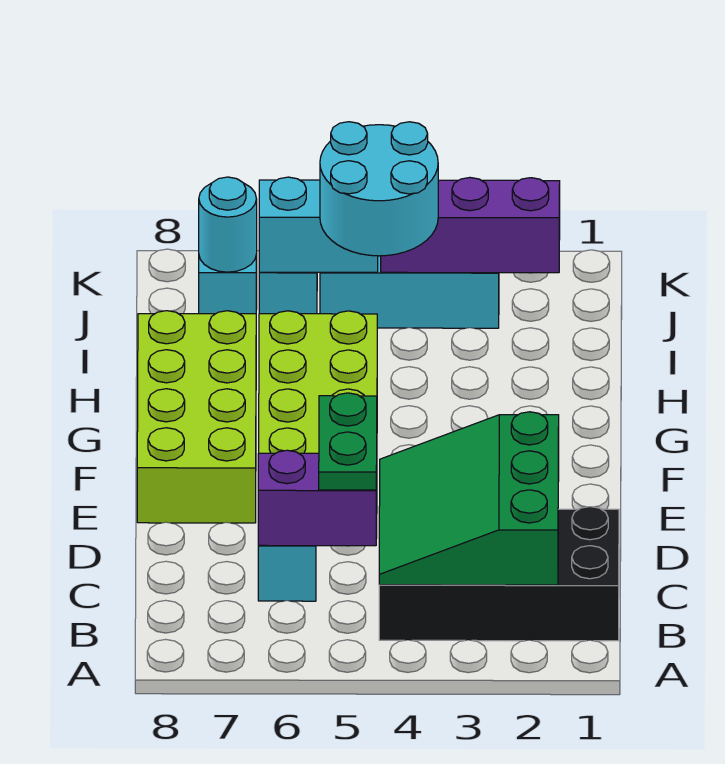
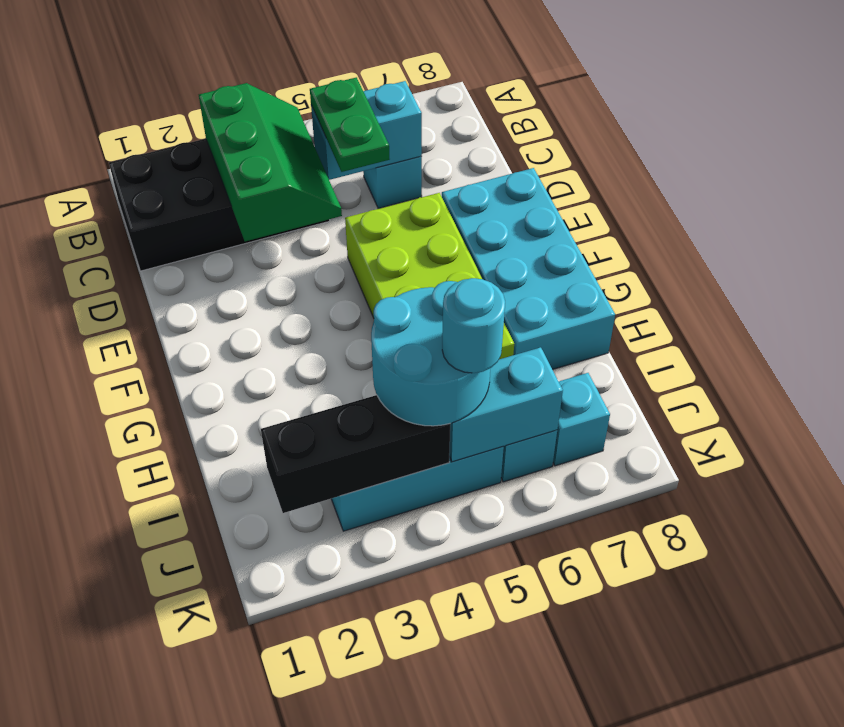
green 3x3 slope [379,412,559,585] -> green 2x3 slope [199,83,342,241]
purple 1x2 brick [258,450,377,546] -> cyan 1x2 brick [311,81,422,180]
lime 2x4 brick [137,311,256,523] -> cyan 2x4 brick [442,168,615,369]
purple 1x3 brick [381,178,560,273] -> black 1x3 brick [261,395,450,513]
cyan 1x1 round brick [199,177,257,272] -> cyan 1x1 round brick moved to [442,278,505,373]

